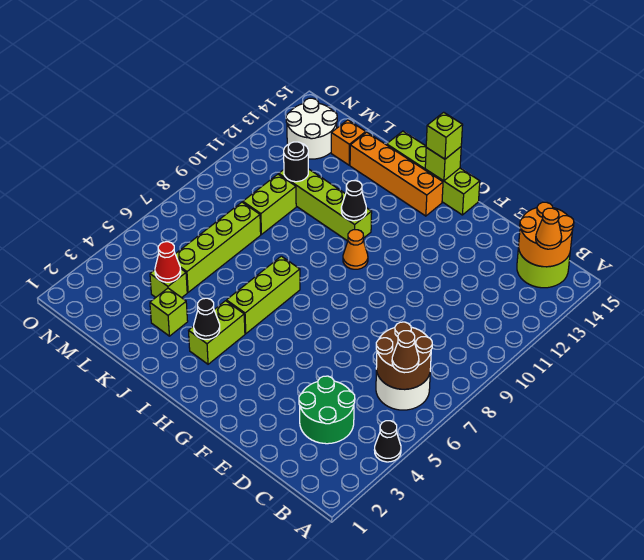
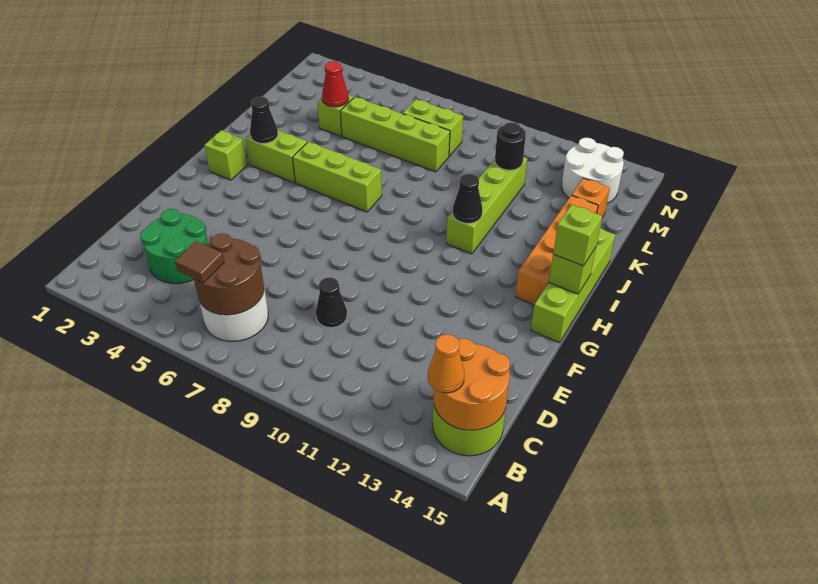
black 1x1 cone [375,421,401,462] -> black 1x1 cone moved to [316,277,347,328]
brown 1x1 cone [392,331,419,373] -> brown 1x1 tile [175,241,224,283]
orange 1x1 cone [343,230,368,269] -> none
lime 1x1 brick [150,288,188,336] -> lime 1x1 brick moved to [204,130,247,180]
lime 1x2 brick [243,174,296,234] -> lime 1x2 brick moved to [403,99,463,156]

